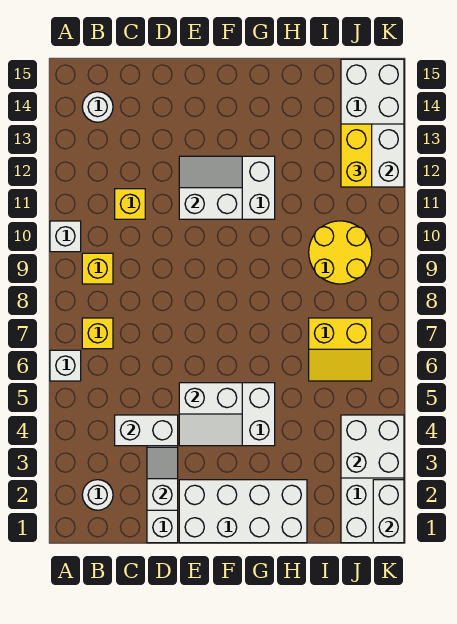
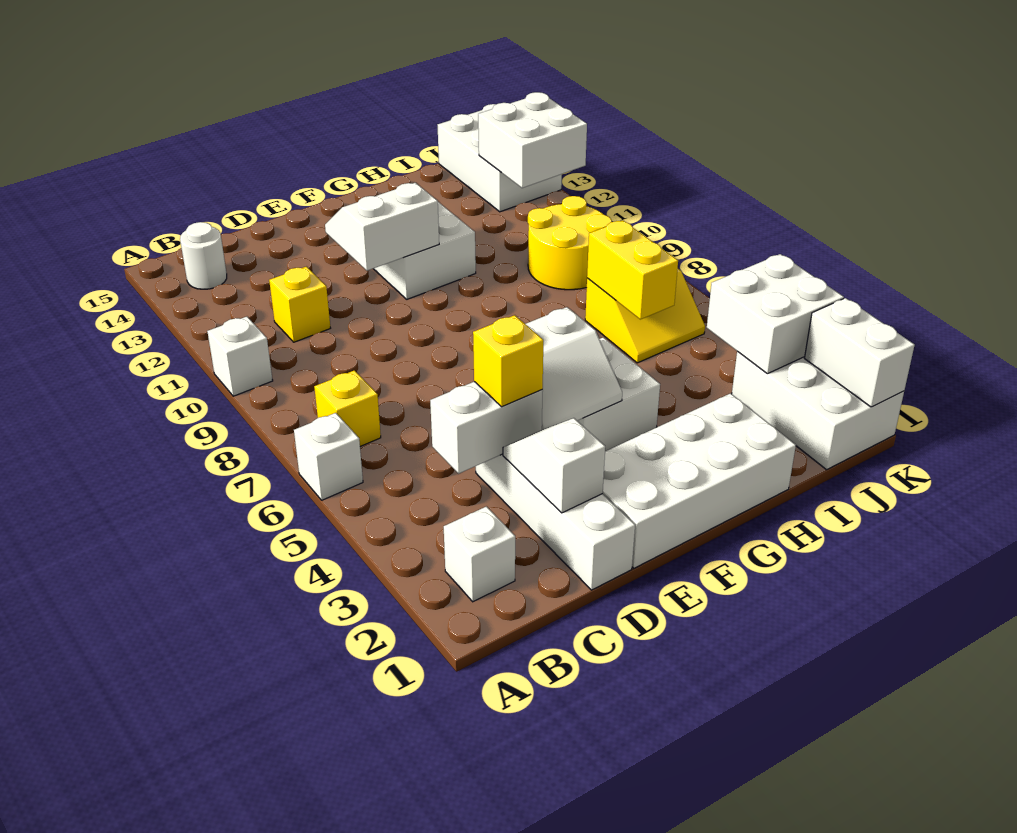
white 1x1 round brick [82,480,113,510] -> white 1x1 brick [444,506,515,602]
yellow 1x1 brick [82,253,113,284] -> yellow 1x1 brick moved to [473,315,543,407]
yellow 1x2 brick [341,124,372,187] -> yellow 1x2 brick moved to [587,221,678,319]

